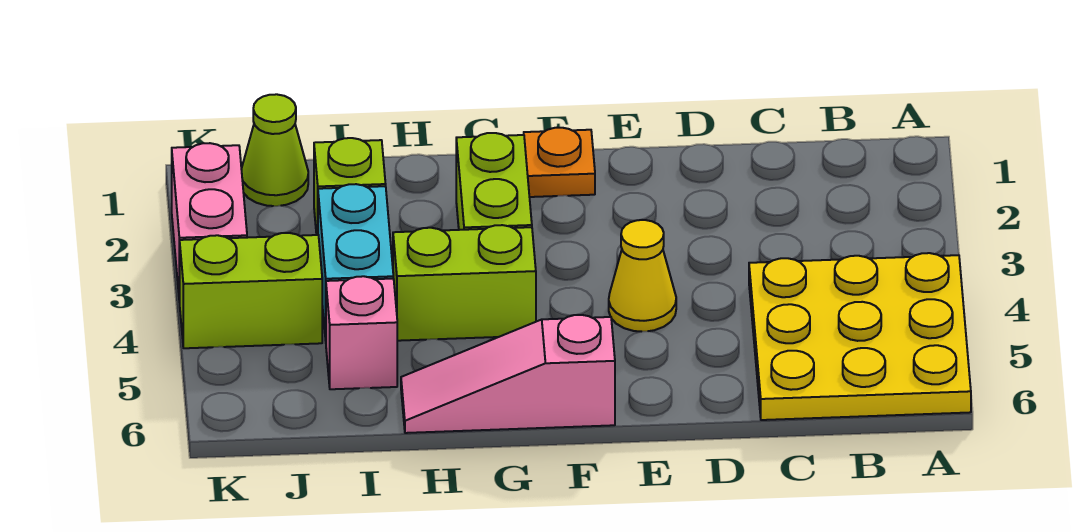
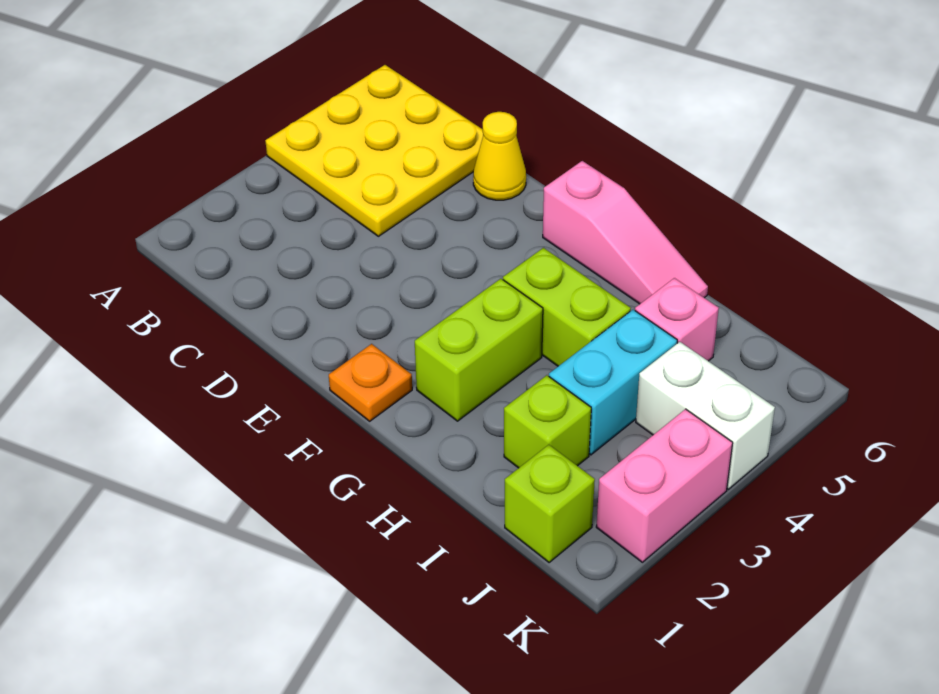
yellow 1x1 cone [609,220,676,332] -> yellow 1x1 cone moved to [473,112,526,200]
lime 1x1 cone [242,94,308,206] -> lime 1x1 brick [505,445,595,562]
lime 1x2 brick [180,233,322,348] -> white 1x2 brick [636,342,775,489]

